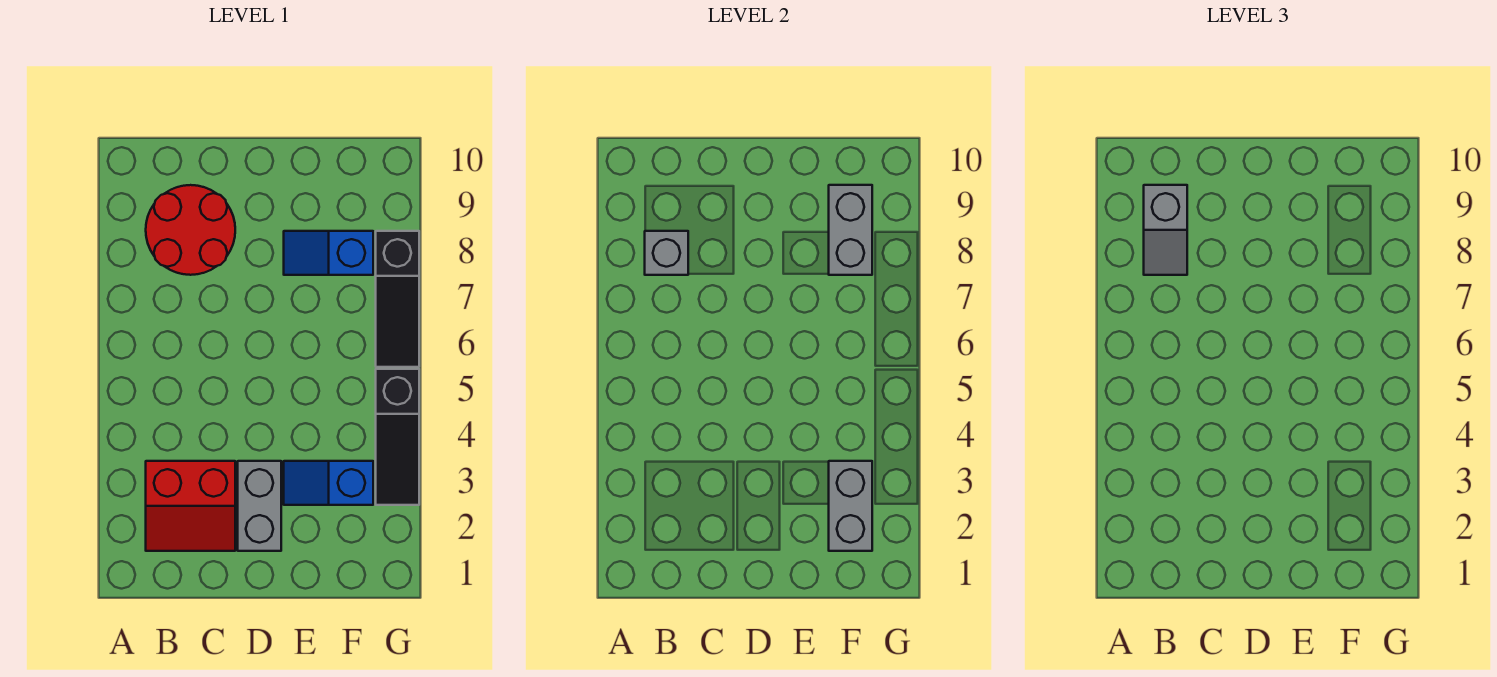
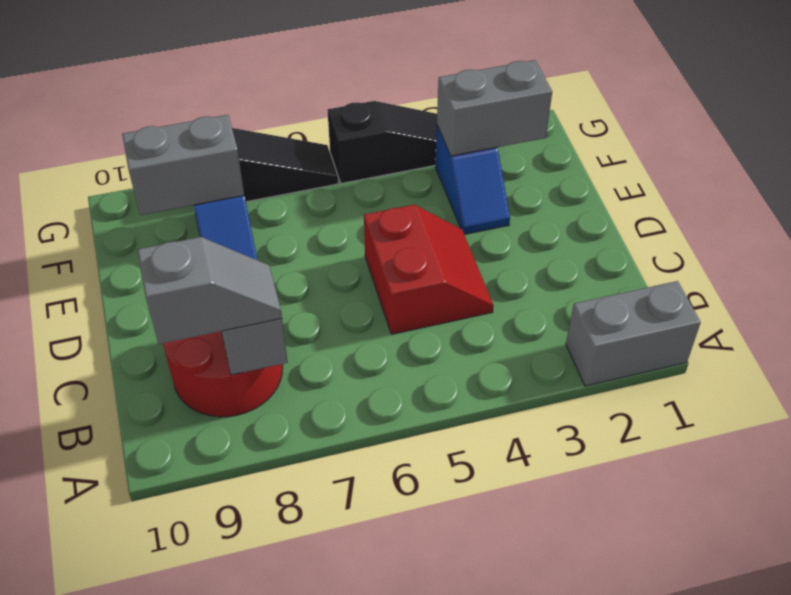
red 2x2 slope [146,461,235,551] -> red 2x2 slope moved to [364,205,494,334]
grey 1x2 brick [238,461,281,551] -> grey 1x2 brick moved to [566,281,701,386]

